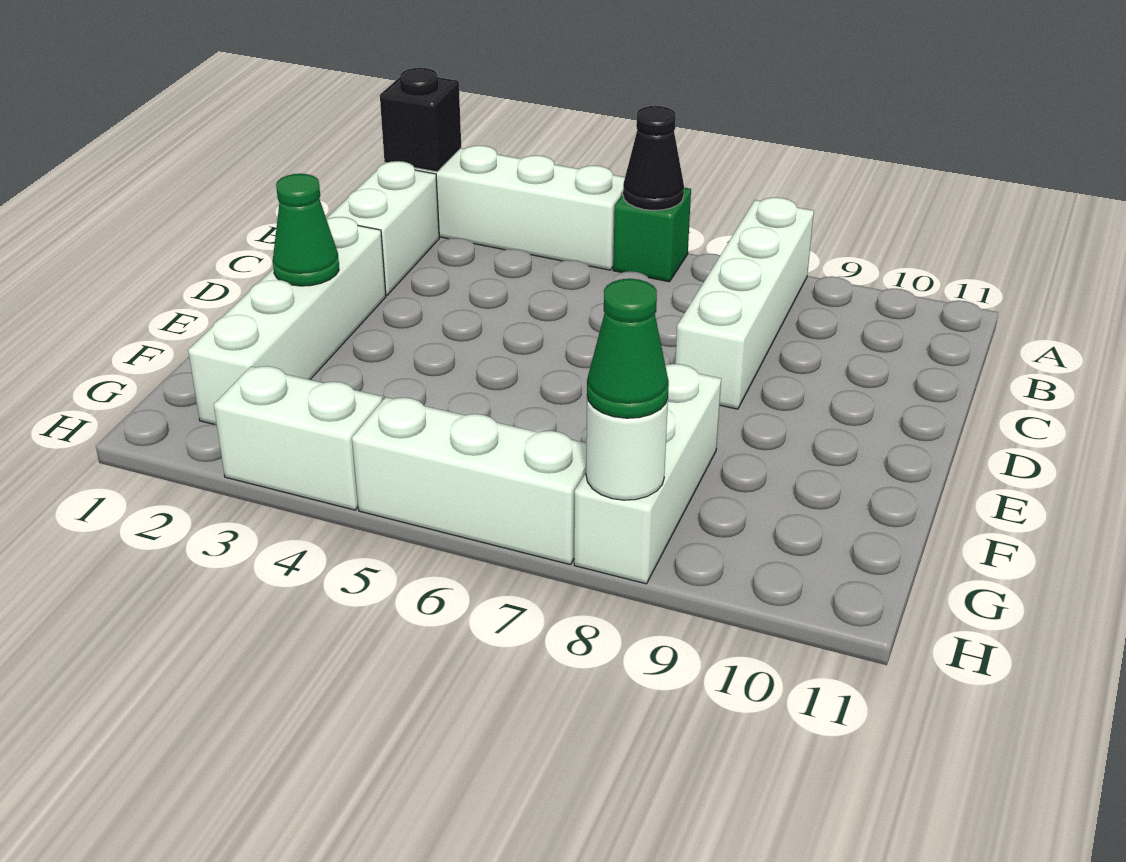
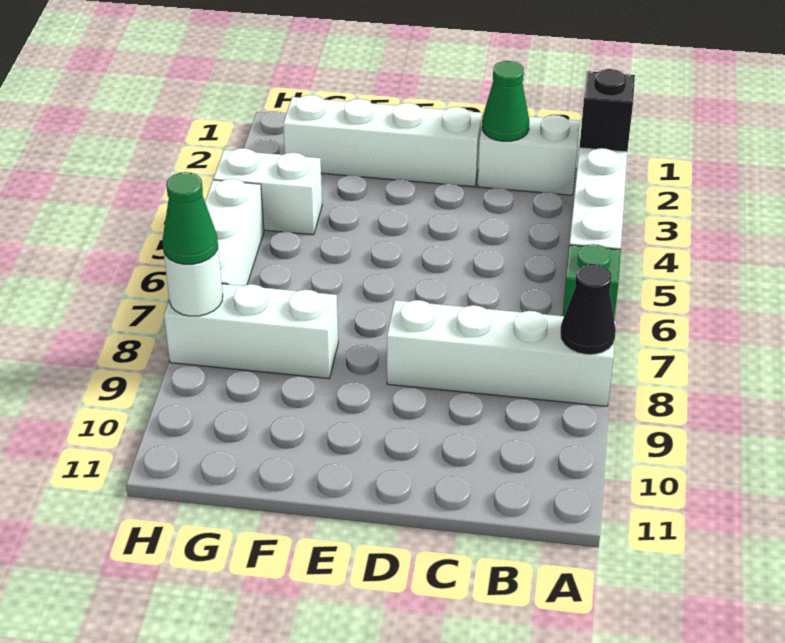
black 1x1 cone [623,106,684,210] -> black 1x1 cone moved to [560,264,616,355]
green 1x1 cone [273,174,339,286] -> green 1x1 cone moved to [482,61,529,141]
white 1x2 brick [214,366,382,510] -> white 1x2 brick turned to [213,148,322,235]

